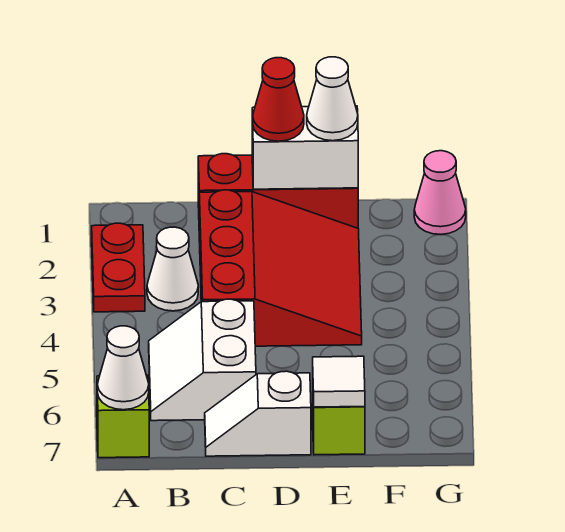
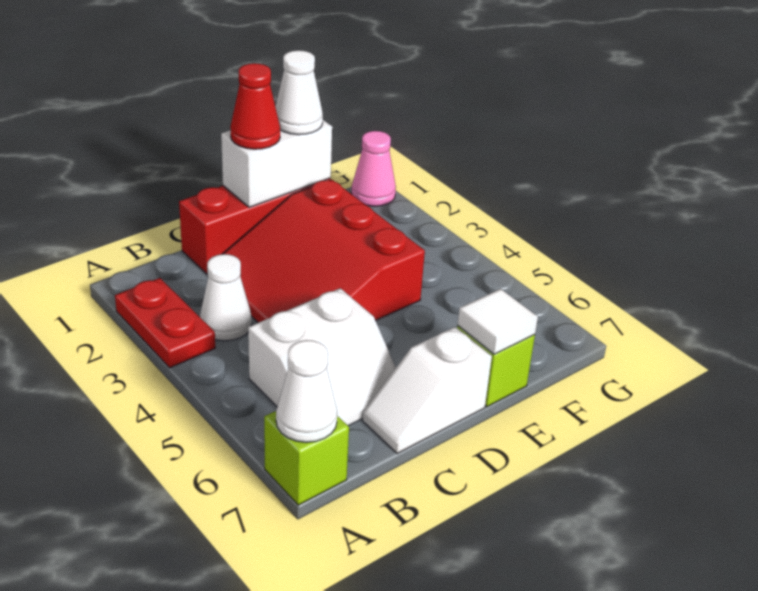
white 2x2 slope [149,299,256,421] -> white 2x2 slope turned to [248,288,396,426]
red 3x3 slope [199,190,362,346] -> red 3x3 slope turned to [223,180,425,323]

